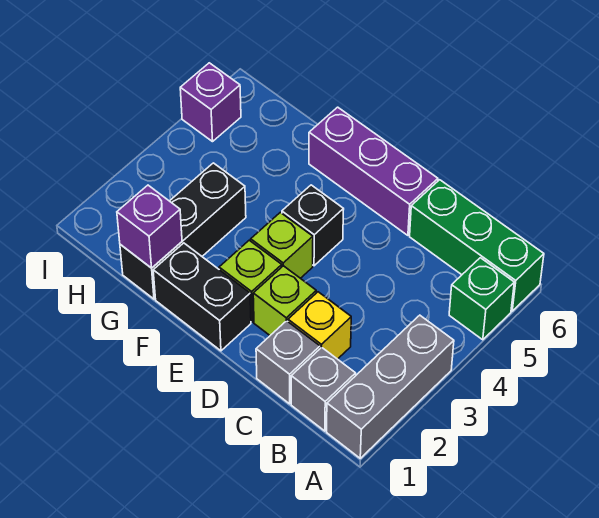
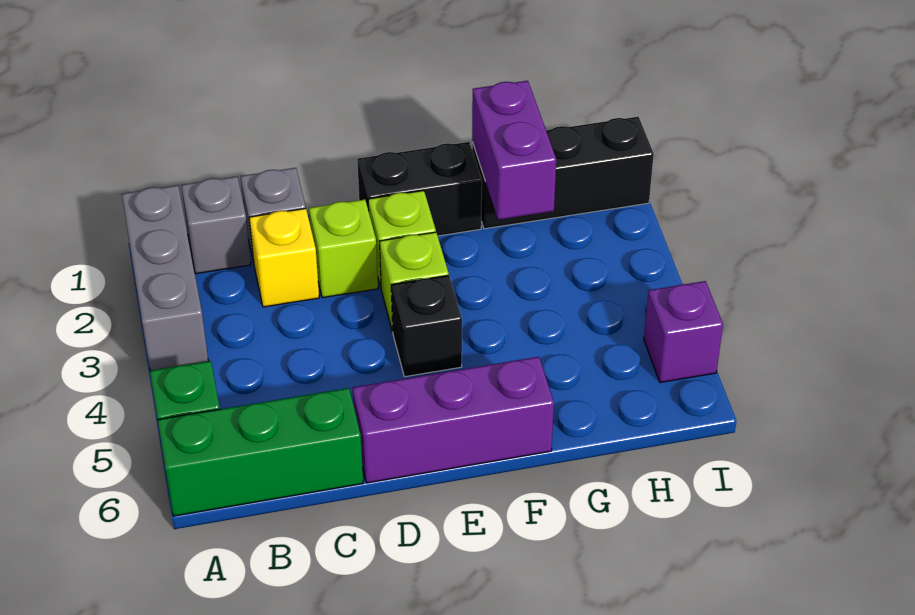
black 1x3 brick [120,163,246,299] -> black 1x3 brick turned to [472,117,654,229]
purple 1x1 brick [117,185,182,268] -> purple 1x2 brick [472,81,556,220]

